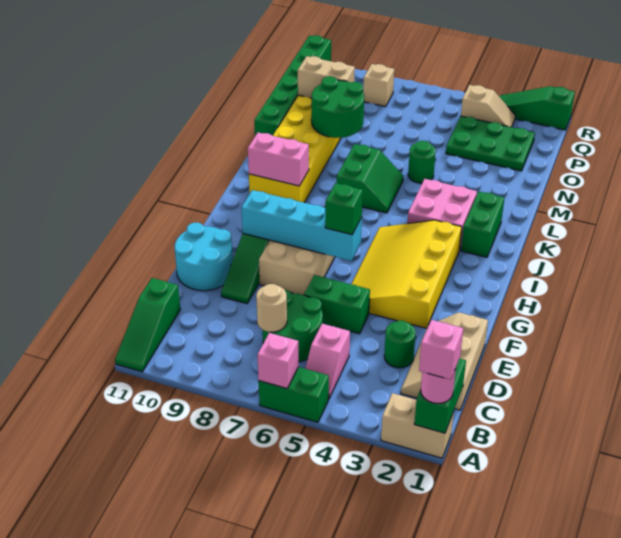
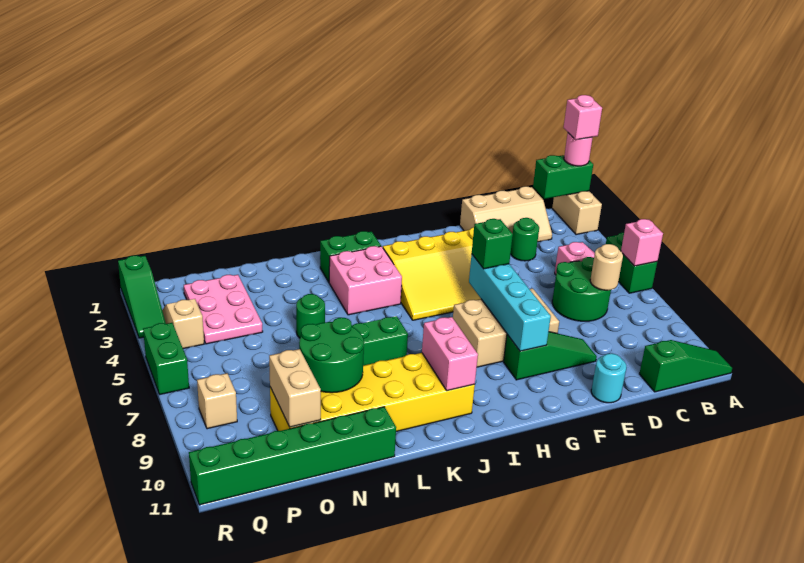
green 1x2 brick [304,275,370,334] -> green 1x2 brick moved to [143,323,189,394]
cyan 2x2 round brick [175,222,233,291] -> cyan 1x1 round brick [591,353,626,403]
green 2x3 plate [446,116,535,171] -> pink 2x3 plate [184,275,263,344]

